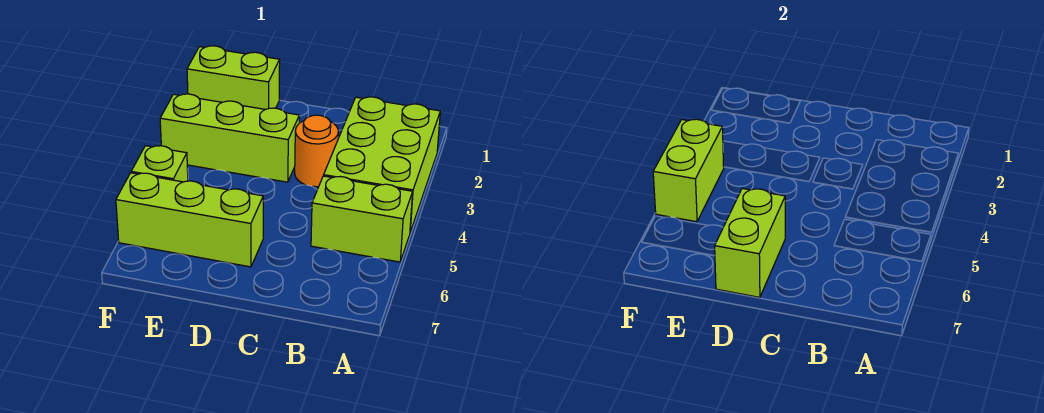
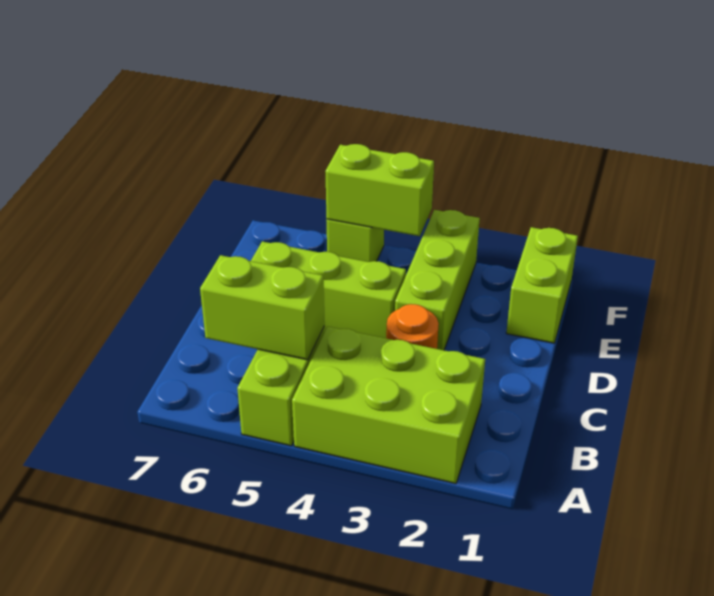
lime 1x3 brick [116,173,263,267] -> lime 1x3 brick turned to [251,241,406,338]
lime 1x2 brick [715,188,785,297] -> lime 1x2 brick moved to [200,255,325,360]

